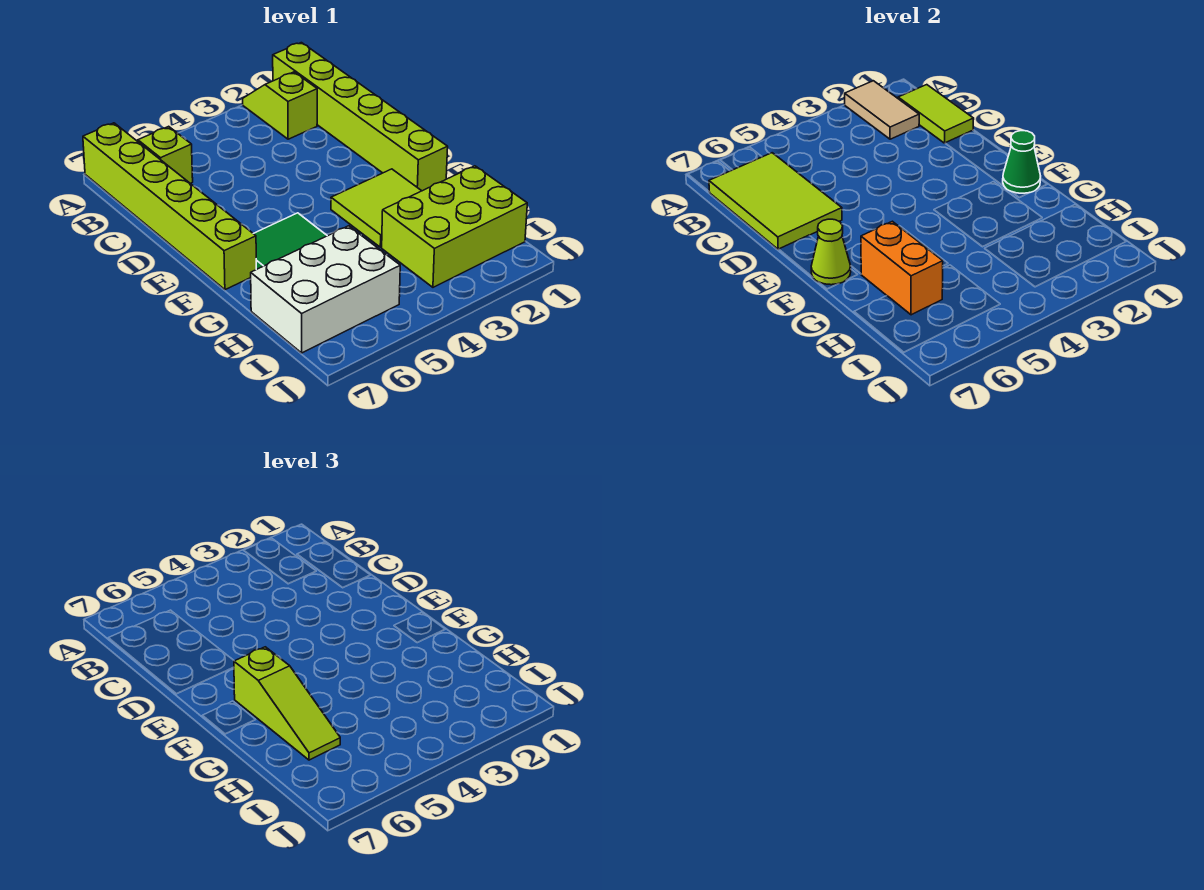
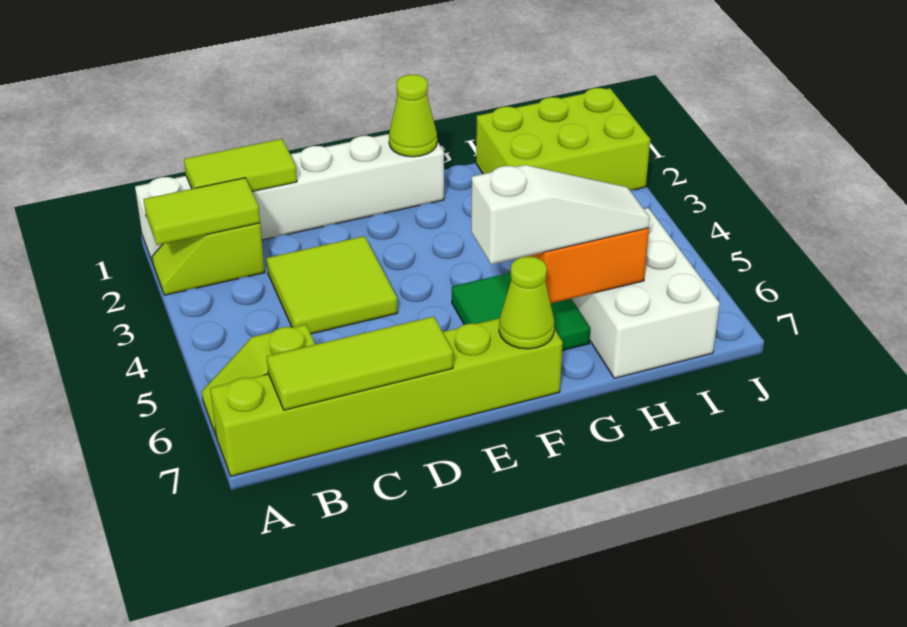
lime 1x6 brick [273,43,448,191] -> white 1x6 brick [135,134,444,263]
tan 1x2 tile [845,81,919,139] -> lime 1x2 tile [144,178,260,245]
lime 2x3 tile [709,153,842,249] -> lime 1x3 tile [267,316,453,410]
green 1x1 cone [1003,131,1041,193] -> lime 1x1 cone [389,75,437,157]
lime 2x2 tile [331,169,421,247] -> lime 2x2 tile moved to [267,236,398,334]
lime 1x3 slope [234,647,340,760] -> white 1x3 slope [471,165,650,264]
lime 2x3 brick [382,166,527,287] -> lime 2x3 brick turned to [476,88,650,190]

